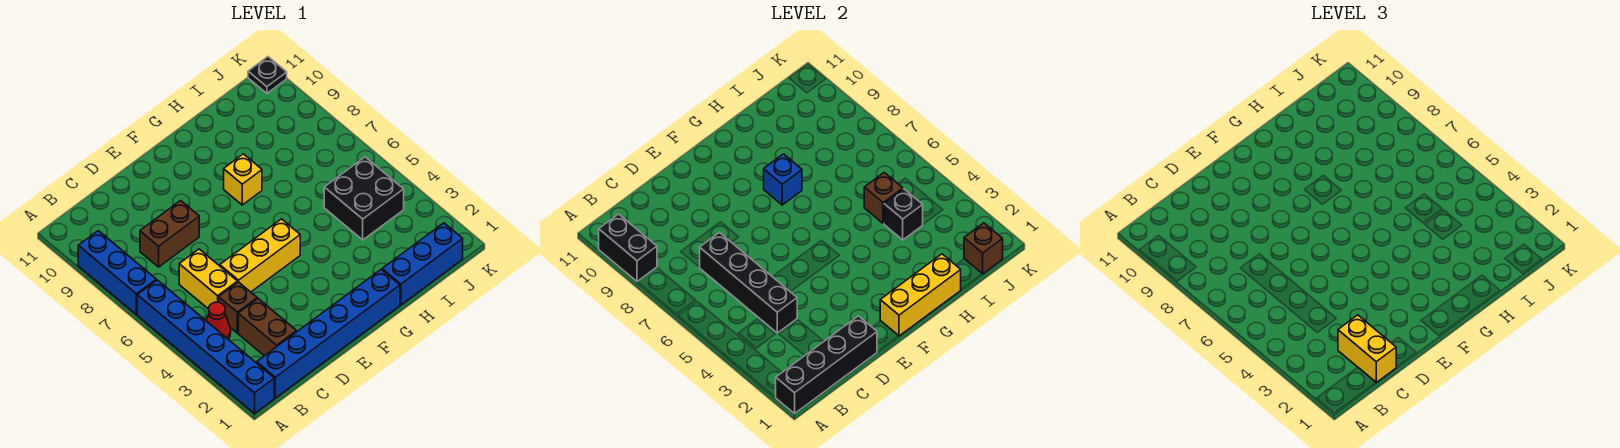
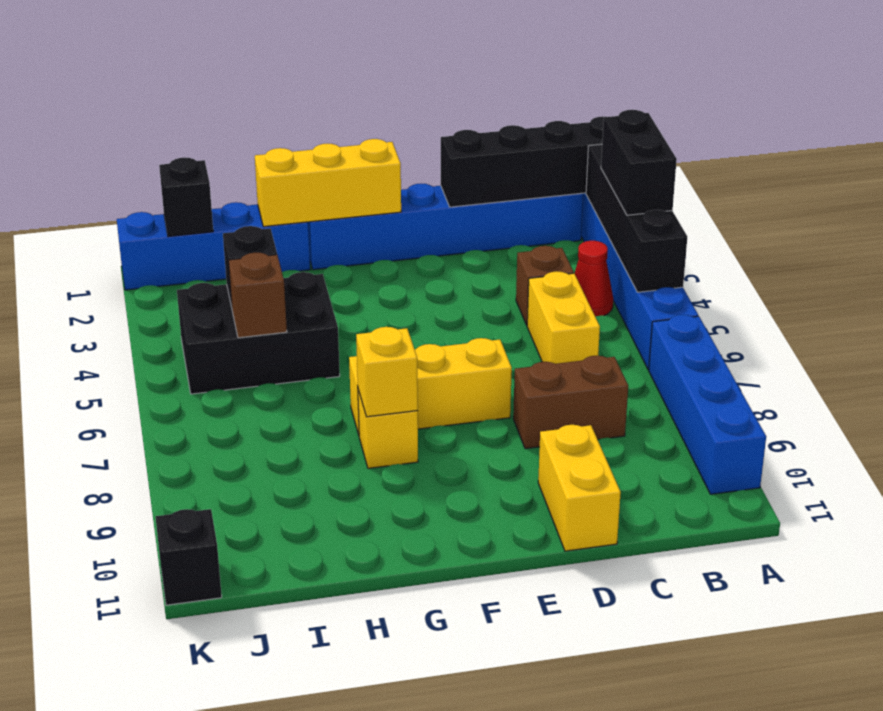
blue 1x3 brick [78,231,156,315] -> blue 1x4 brick [649,315,766,494]
black 1x2 brick [599,214,657,282] -> black 1x2 brick moved to [601,110,677,215]
yellow 1x2 brick [1338,315,1396,382] -> yellow 1x2 brick moved to [538,425,621,551]
brown 1x2 brick [238,299,297,356] -> none
black 1x4 brick [700,233,797,333] -> black 1x4 brick moved to [586,144,687,292]
yellow 1x3 brick [220,219,300,292] -> yellow 1x3 brick moved to [349,338,512,435]
blue 1x1 brick [764,154,802,205] -> yellow 1x1 brick [356,327,418,417]
blue 1x3 brick [382,223,463,305] -> blue 1x4 brick [117,202,310,290]
black 2x2 brick [324,157,404,240] -> black 2x3 brick [177,272,340,394]
brown 1x1 brick [964,223,1003,274] -> black 1x1 brick [159,157,213,237]
black 1x1 plate [248,57,287,93] -> black 1x1 brick [155,509,222,605]

